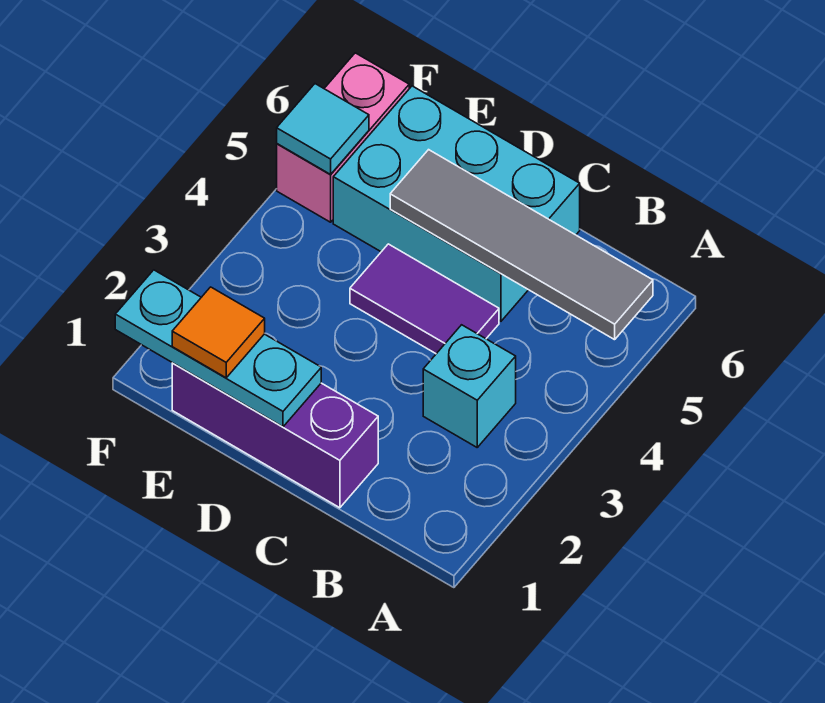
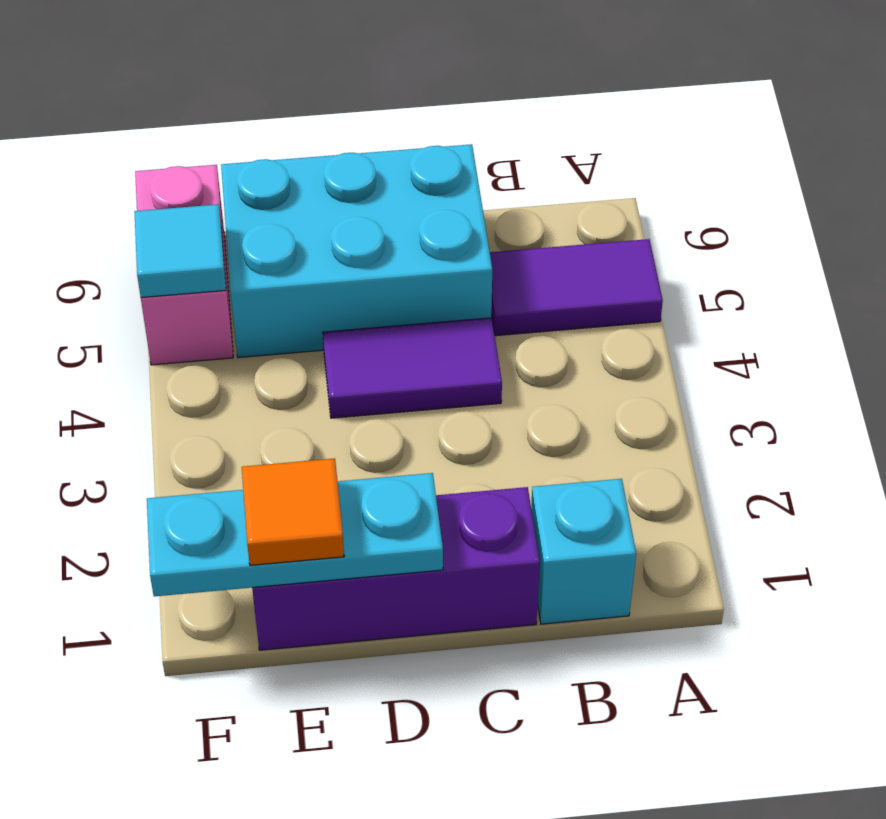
none -> purple 1x2 tile [490,239,663,336]
grey 1x4 tile [390,150,653,340] -> none
cyan 1x1 brick [423,325,516,447] -> cyan 1x1 brick moved to [531,479,636,624]

